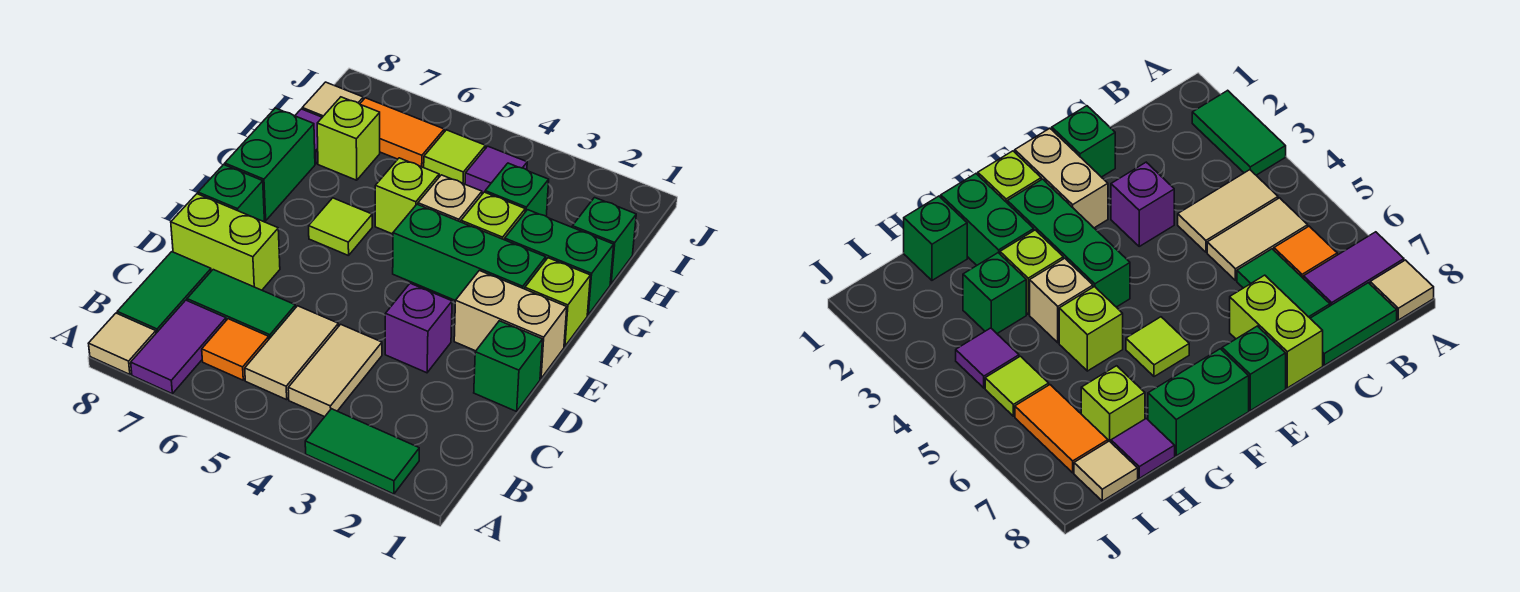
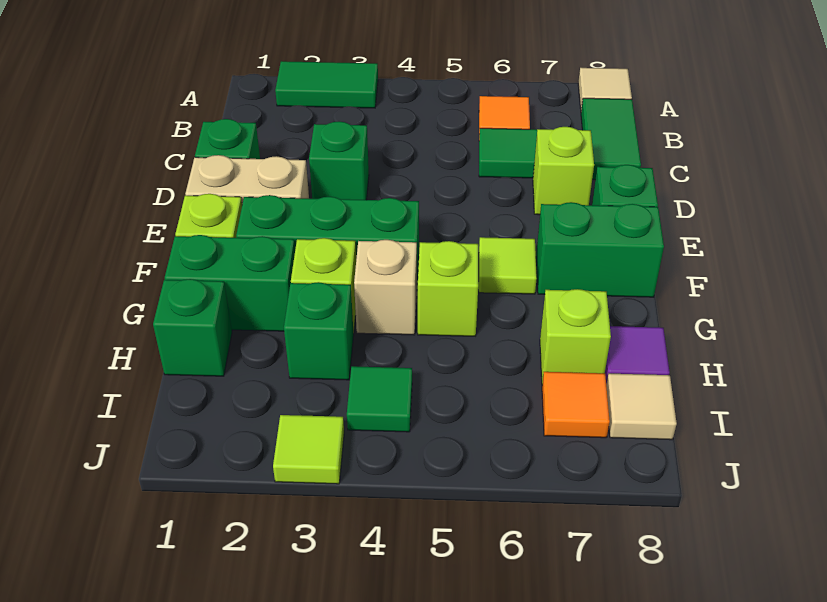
purple 1x2 tile [131,300,226,394] -> none
tan 1x2 tile [288,324,382,417] -> none
tan 1x2 tile [245,306,338,400] -> none
purple 1x1 brick [385,283,452,373] -> green 1x1 brick [309,121,369,200]
lime 1x2 brick [171,194,280,290] -> lime 1x1 brick [533,127,594,215]
green 1x2 brick [225,108,315,221] -> green 1x2 brick turned to [536,202,664,297]
purple 1x1 tile [465,146,527,193] -> green 1x1 tile [347,366,412,432]
lime 1x1 tile [424,130,486,184] -> lime 1x1 tile moved to [273,415,344,484]
orange 1x2 tile [360,98,444,167] -> orange 1x1 tile [542,372,610,438]

